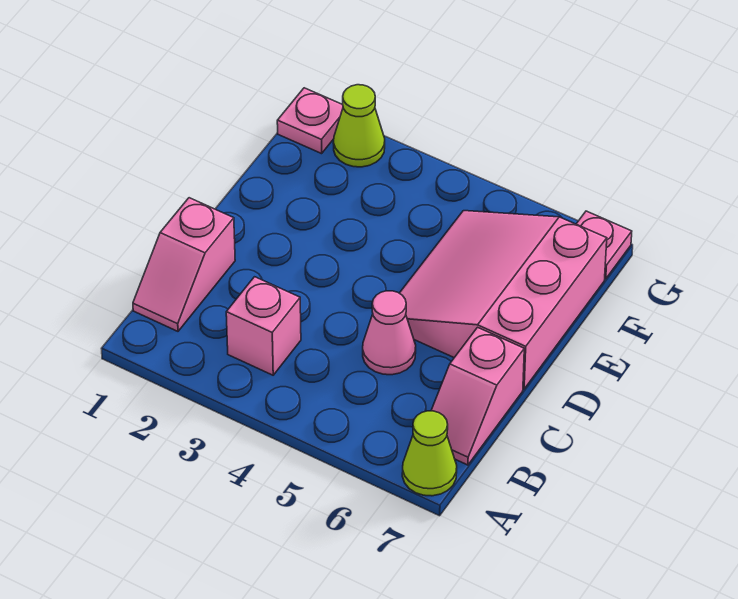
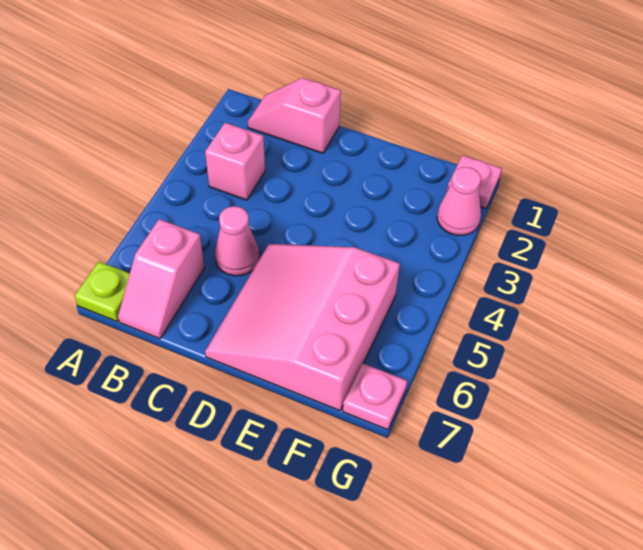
lime 1x1 cone [402,411,457,496] -> lime 1x1 plate [75,261,130,322]
pink 1x2 slope [431,327,524,465] -> pink 1x2 slope turned to [118,219,205,339]
pink 3x3 slope [400,211,607,389] -> pink 3x3 slope turned to [205,244,400,411]
lime 1x1 cone [333,85,385,167] -> pink 1x1 cone [437,167,481,235]

